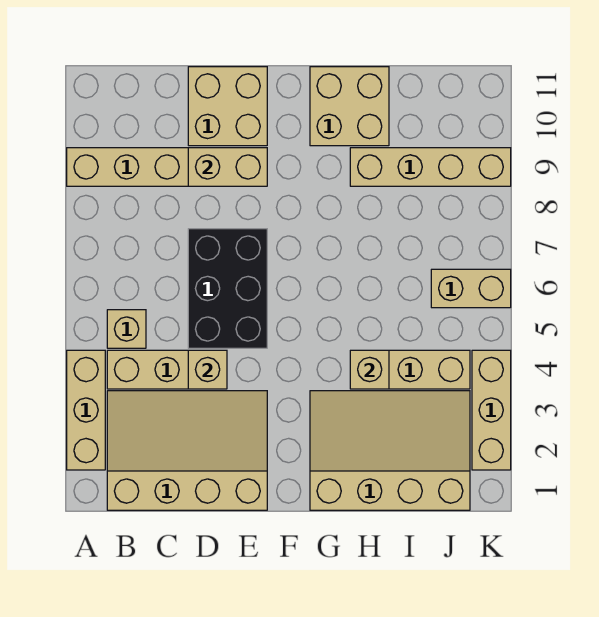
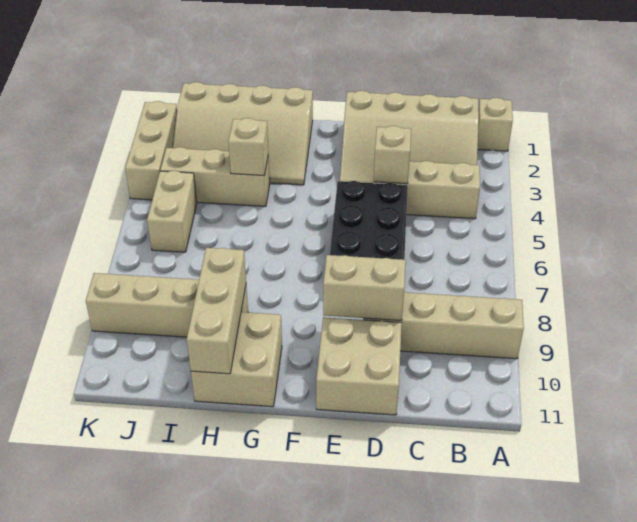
tan 1x3 brick [67,350,105,470] -> tan 1x3 brick moved to [187,248,246,374]
tan 1x1 brick [107,310,146,348] -> tan 1x1 brick moved to [478,98,513,151]
tan 1x2 brick [431,269,511,308] -> tan 1x2 brick turned to [147,171,197,252]

